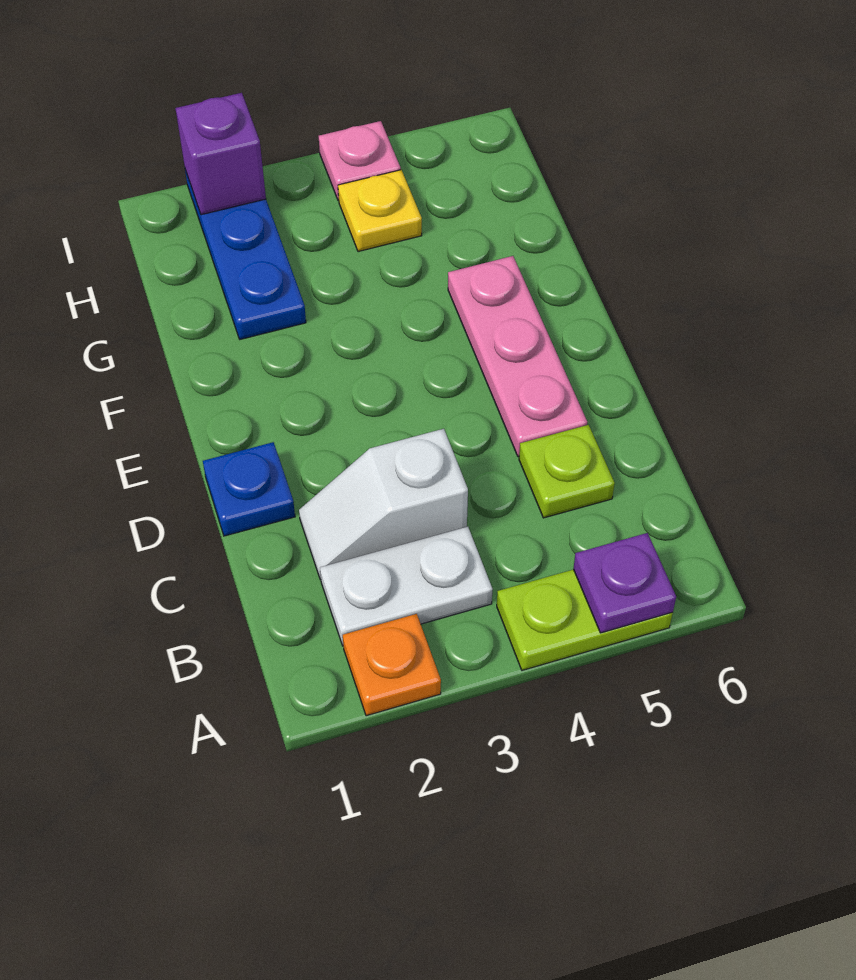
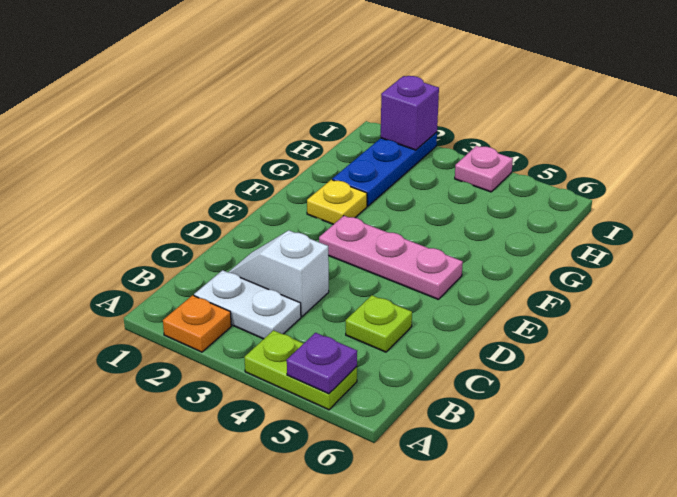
blue 1x1 plate [203,442,295,536] -> none
pink 1x3 plate [448,256,587,457] -> pink 1x3 plate turned to [319,216,463,299]
yellow 1x1 plate [338,170,422,252] -> yellow 1x1 plate moved to [307,180,367,224]

